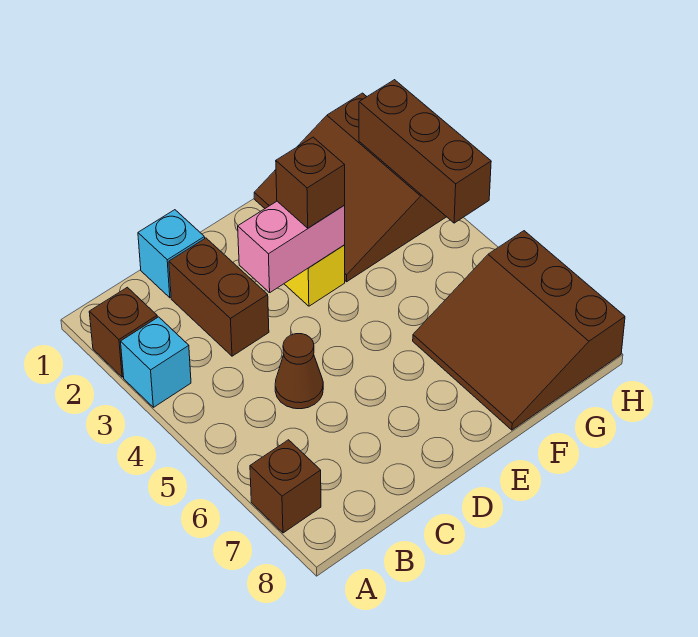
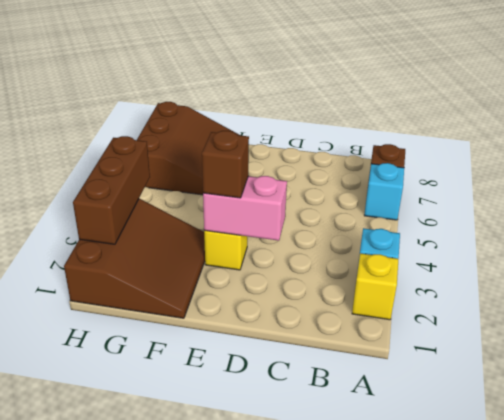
brown 1x1 brick [89,287,157,377] -> yellow 1x1 brick [352,253,398,320]
cyan 1x1 brick [138,210,205,298] -> cyan 1x1 brick moved to [364,163,404,220]
brown 1x2 brick [169,238,269,356] -> none
brown 1x1 cone [275,334,323,409] -> none

